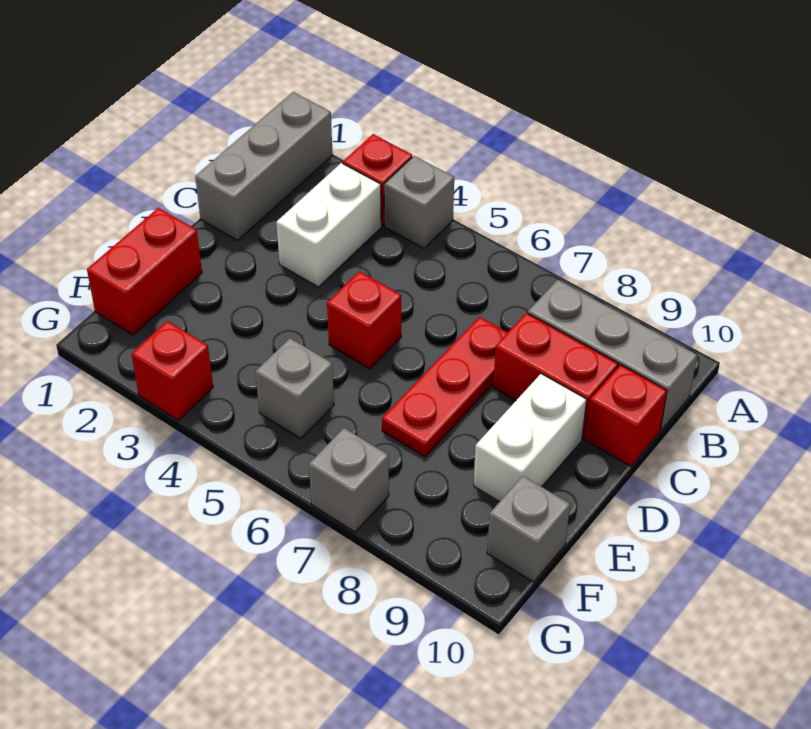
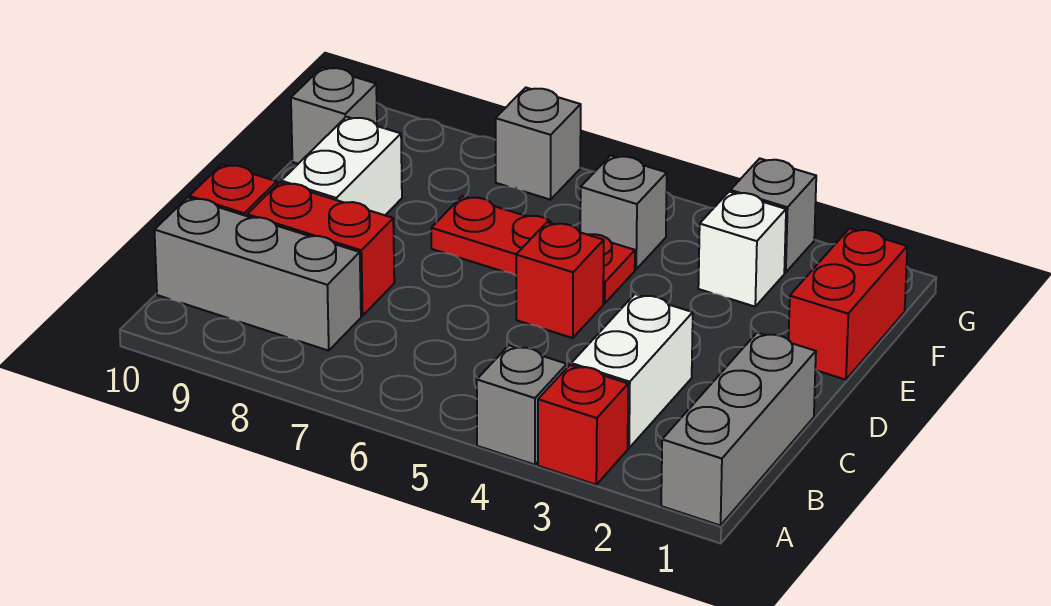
red 1x3 plate [382,317,508,457] -> red 1x3 plate turned to [431,196,635,303]
none -> white 1x1 brick [698,192,786,307]
red 1x1 brick [131,321,213,420] -> grey 1x1 brick [731,158,816,272]

